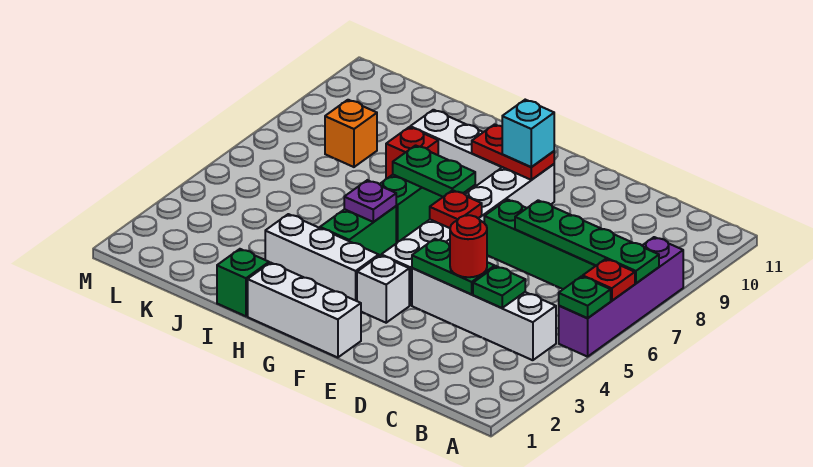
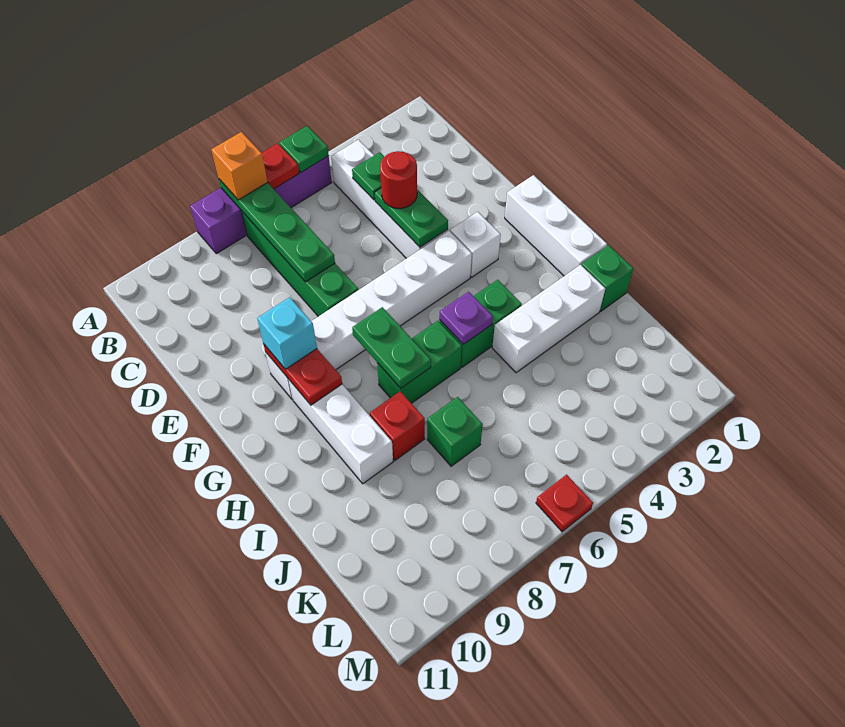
red 1x1 plate [430,190,482,228] -> red 1x1 plate moved to [536,475,593,532]
white 1x3 brick [265,214,379,301] -> white 1x3 brick turned to [492,265,605,373]
none -> green 1x1 brick [427,397,483,466]
orange 1x1 brick [325,100,377,167] -> orange 1x1 brick moved to [211,132,268,200]

